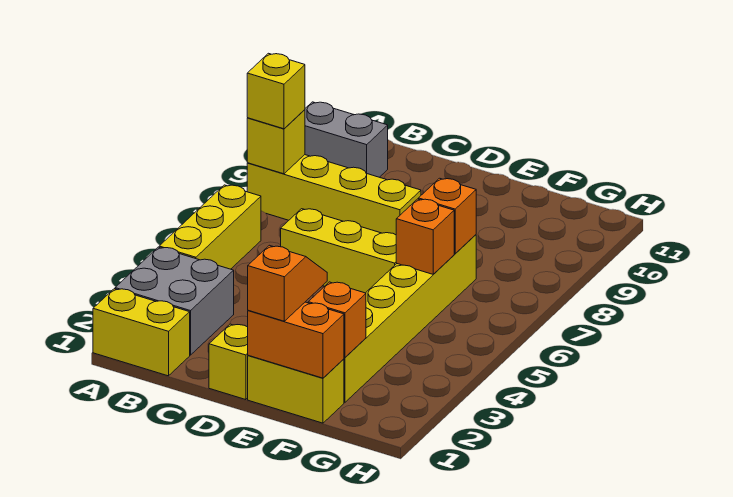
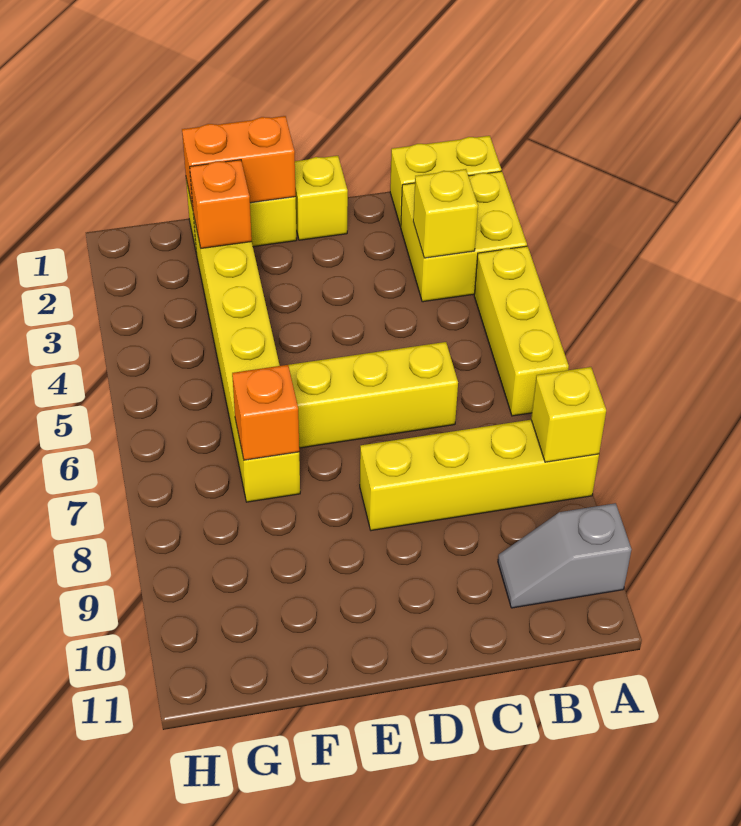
grey 2x2 brick [115,247,234,355] -> yellow 2x2 brick [401,171,527,302]
yellow 1x1 brick [247,53,305,129] -> yellow 1x1 brick moved to [413,169,478,258]
grey 1x2 brick [305,102,388,177] -> grey 1x2 slope [498,503,632,608]
orange 1x2 slope [248,245,327,321] -> none
orange 1x1 brick [396,199,454,274] -> none

